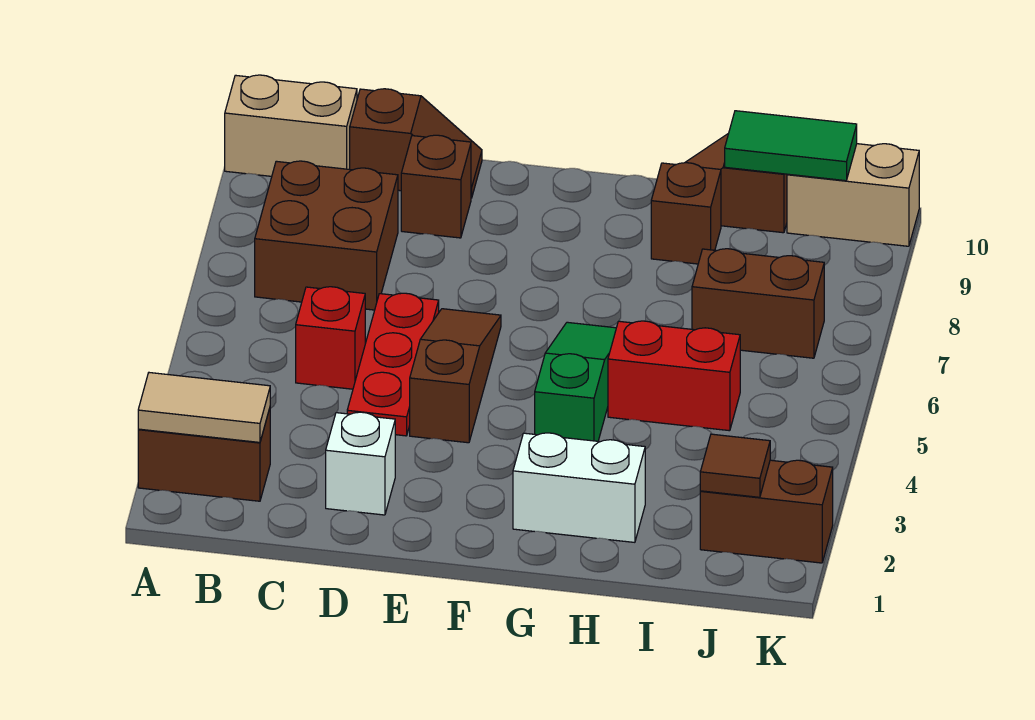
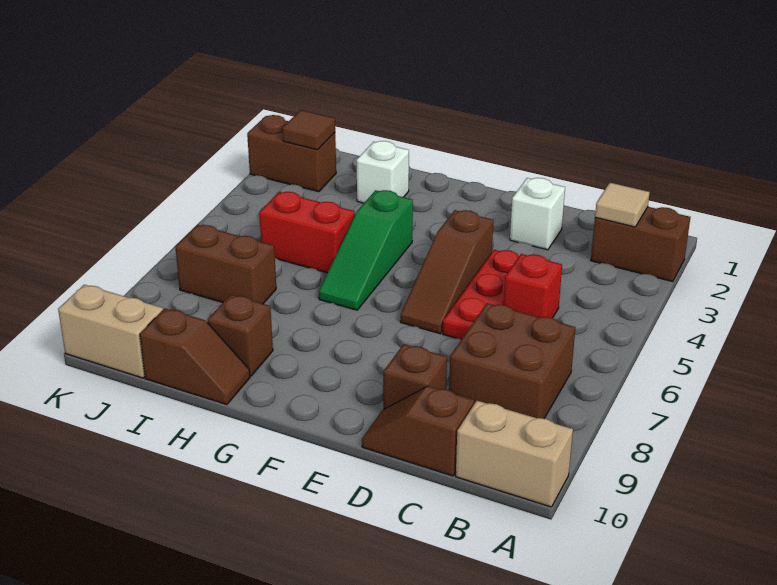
tan 1x2 tile [138,373,270,442] -> tan 1x1 tile [595,183,650,227]
white 1x2 brick [513,433,645,542] -> white 1x1 brick [357,141,409,203]
green 1x2 tile [725,111,857,181] -> none

